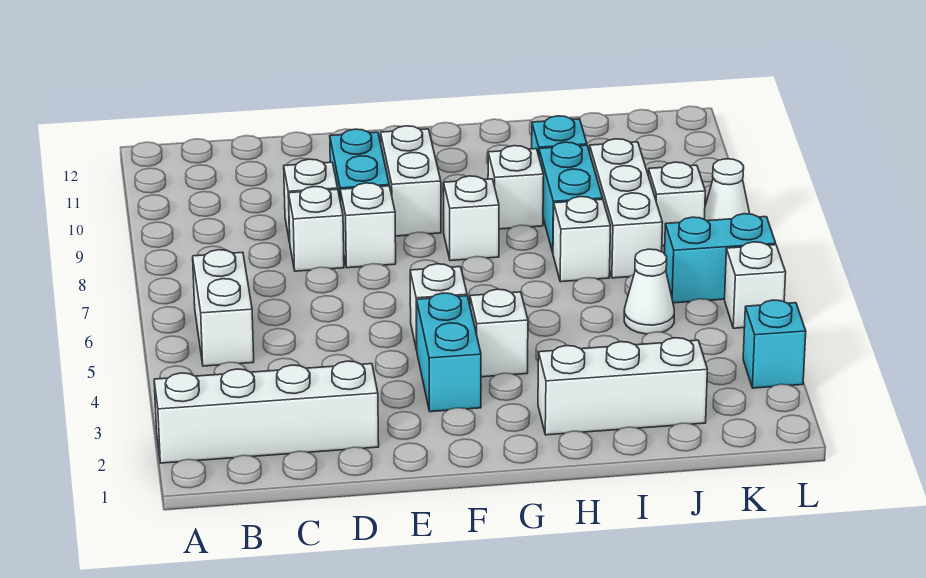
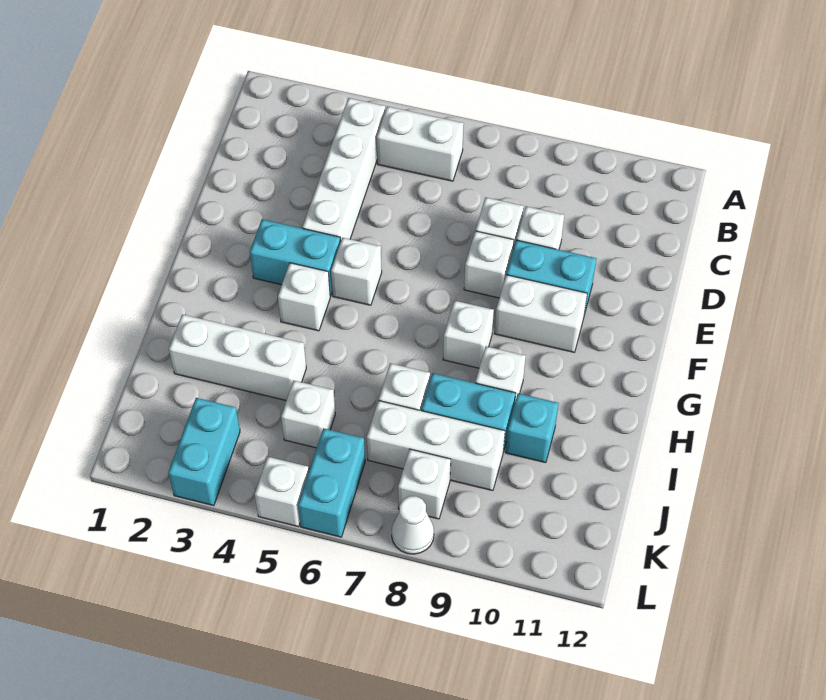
white 1x4 brick [154,361,379,463] -> white 1x4 brick moved to [302,98,385,241]
white 1x3 brick [538,338,707,435] -> white 1x3 brick turned to [169,314,306,400]
white 1x1 cone [624,249,674,334] -> white 1x1 brick [281,381,335,448]
cyan 1x1 brick [743,300,806,388] -> cyan 1x2 brick [168,398,240,506]

